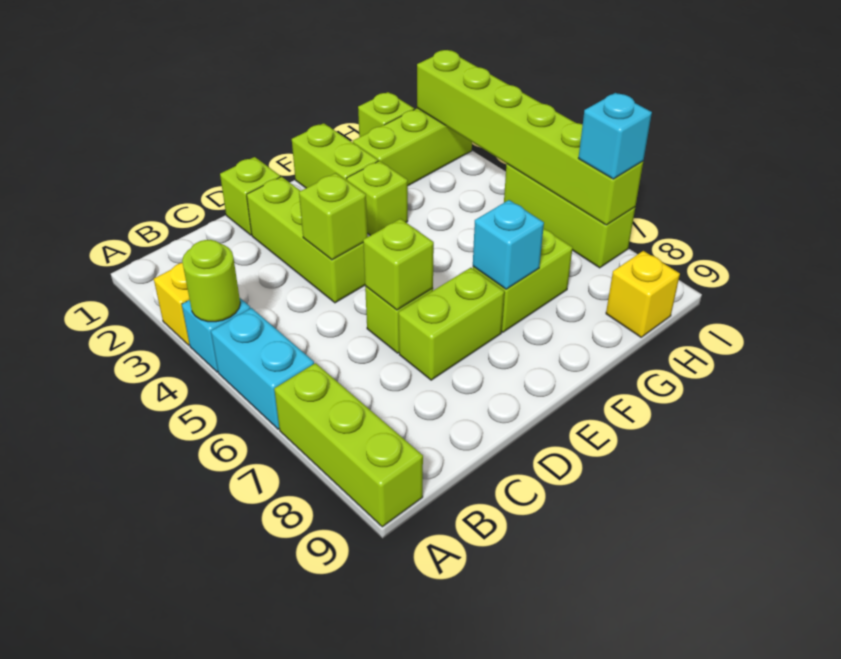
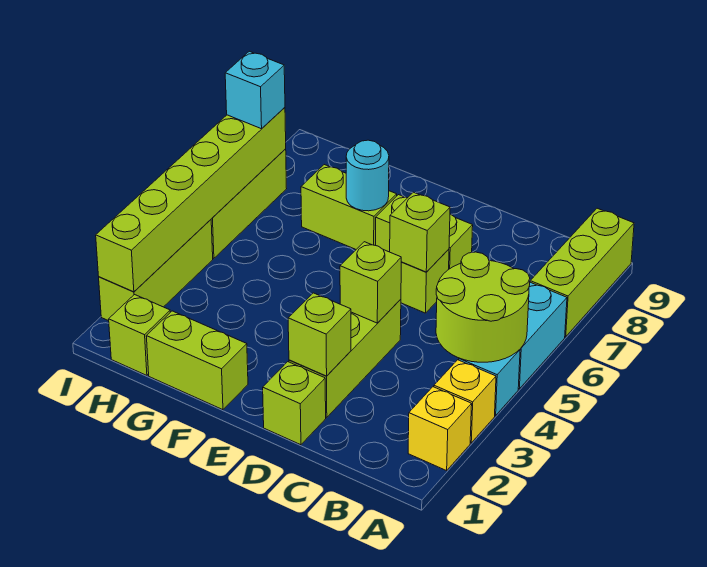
lime 1x1 round brick [182,240,240,322] -> lime 2x2 round brick [436,252,530,362]
lime 1x2 brick [292,123,378,188] -> lime 1x2 brick turned to [146,311,248,410]
lime 1x1 brick [347,161,408,236] -> lime 1x1 brick moved to [288,293,351,376]
cyan 1x1 brick [473,200,544,289] -> cyan 1x1 round brick [346,140,389,211]
lime 1x3 brick [353,108,472,186] -> lime 1x3 brick turned to [99,220,213,321]
yellow 1x1 brick [606,251,680,337] -> yellow 1x1 brick moved to [408,387,472,471]

